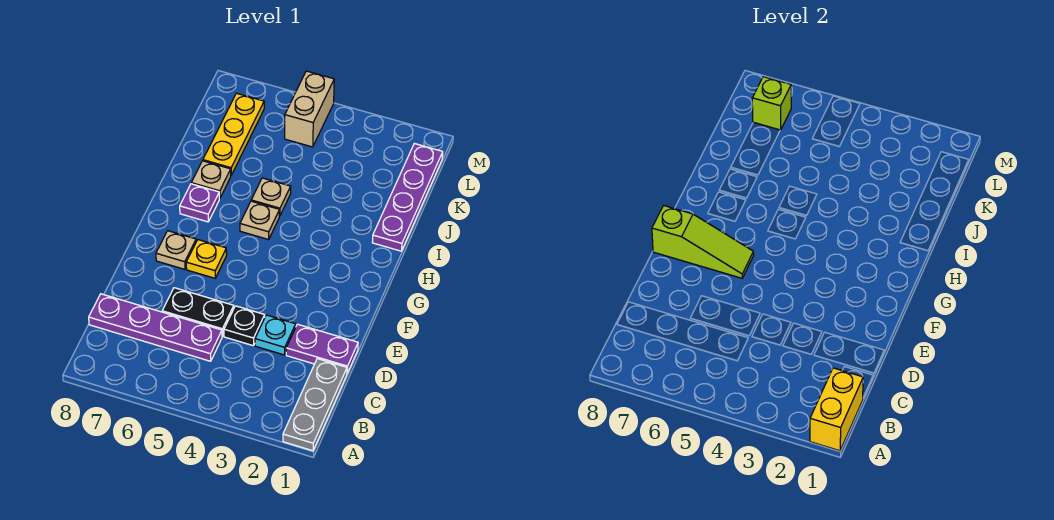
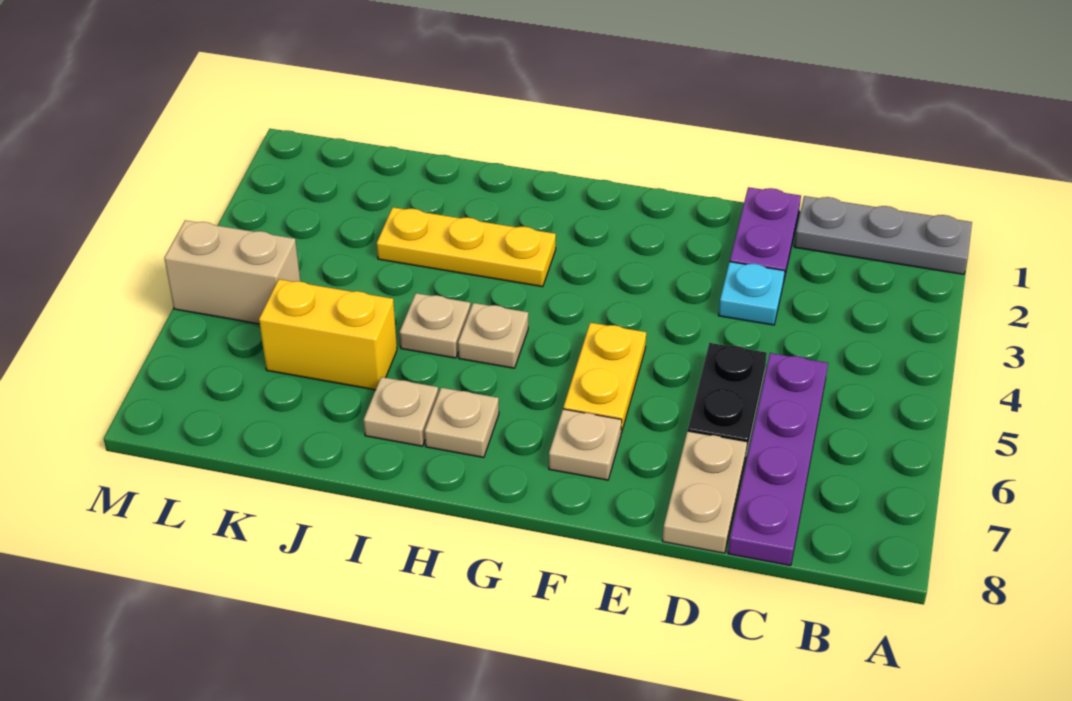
yellow 1x2 brick [810,368,863,451] -> yellow 1x2 brick moved to [259,279,397,390]
black 1x1 plate [224,306,265,346] -> none
none -> tan 1x2 plate [663,431,747,553]
yellow 1x1 plate [186,240,227,278] -> yellow 1x2 plate [563,323,646,433]
lime 1x3 slope [652,206,754,278] -> none
purple 1x1 plate [180,184,219,222] -> tan 1x1 plate [425,388,499,457]
purple 1x4 plate [372,143,443,251] -> none
yellow 1x3 plate [203,93,264,175] -> yellow 1x3 plate moved to [377,207,556,287]
lime 1x1 brick [752,77,791,130] -> none

